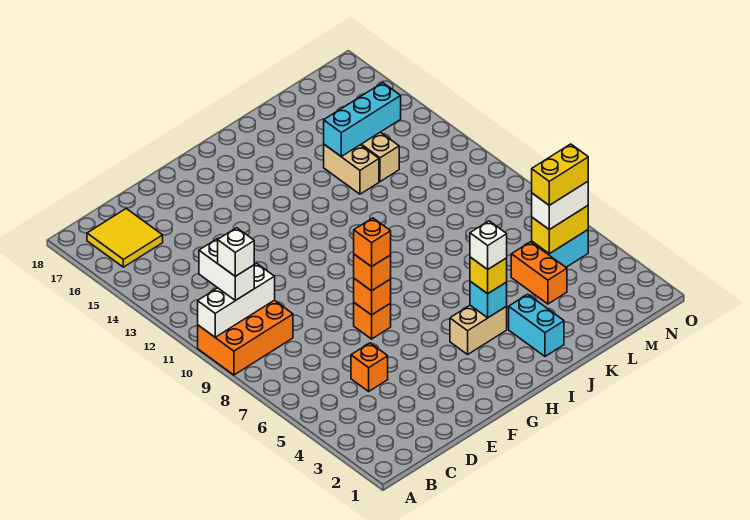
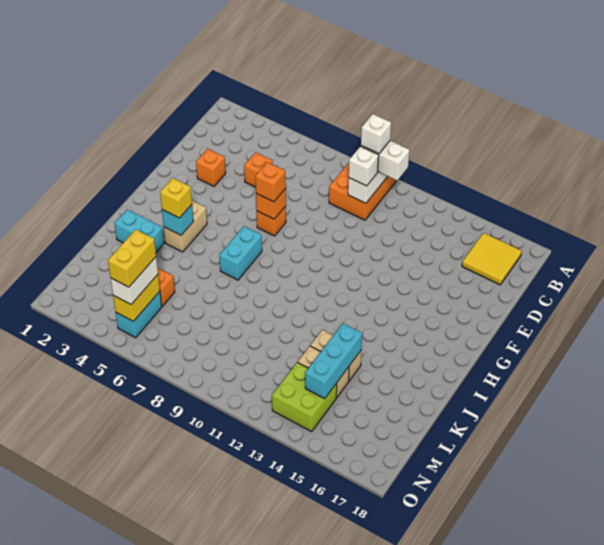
orange 1x1 brick [354,218,391,267] -> orange 1x1 brick moved to [196,149,226,186]
none -> cyan 1x2 brick [219,226,262,280]
white 1x1 brick [470,221,507,269] -> white 1x1 brick moved to [349,146,379,186]
none -> lime 2x2 brick [272,362,337,432]

